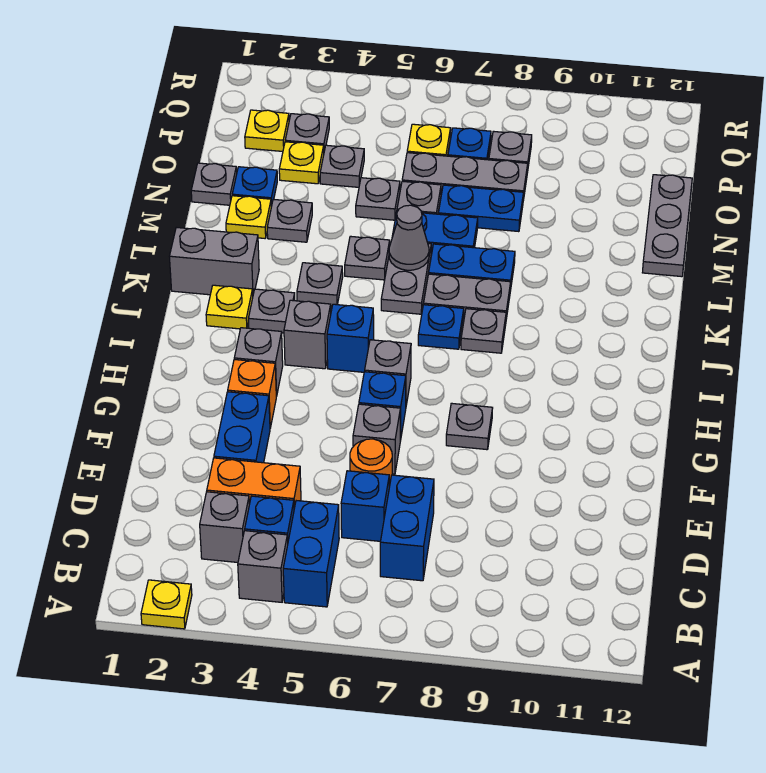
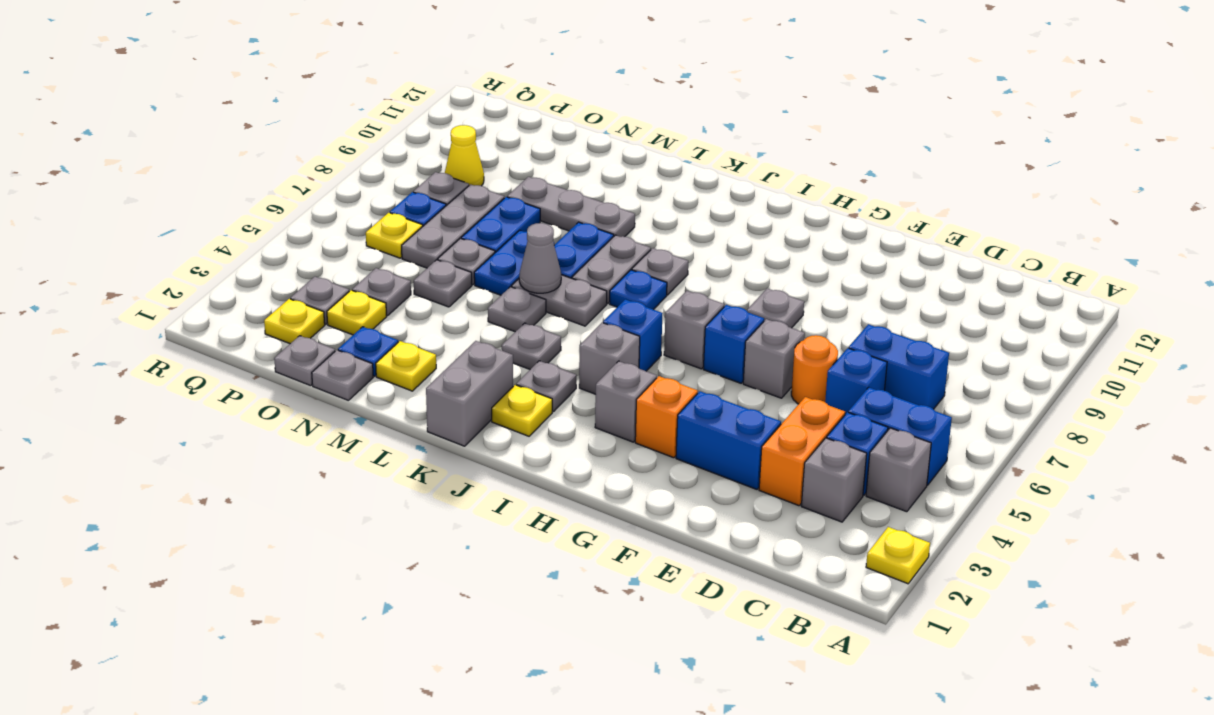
grey 1x1 plate [267,199,312,242] -> grey 1x1 plate moved to [274,336,335,386]
grey 1x3 plate [642,175,692,277] -> grey 1x3 plate moved to [507,177,635,237]
none -> yellow 1x1 cone [445,125,484,186]

